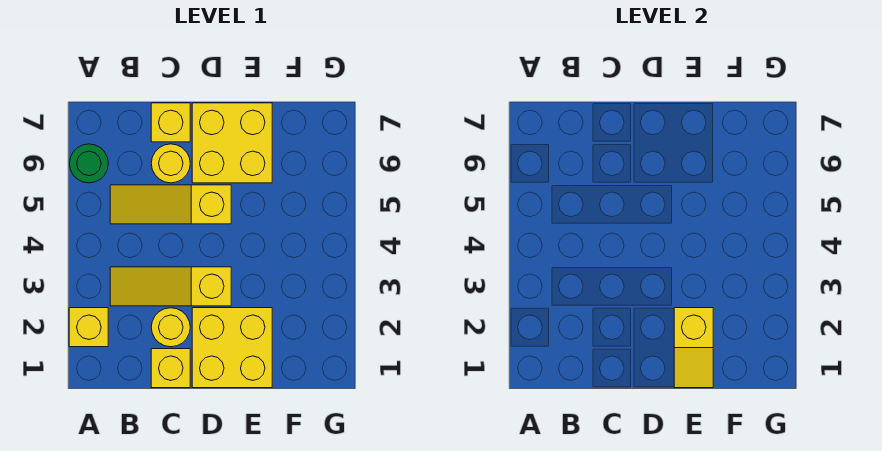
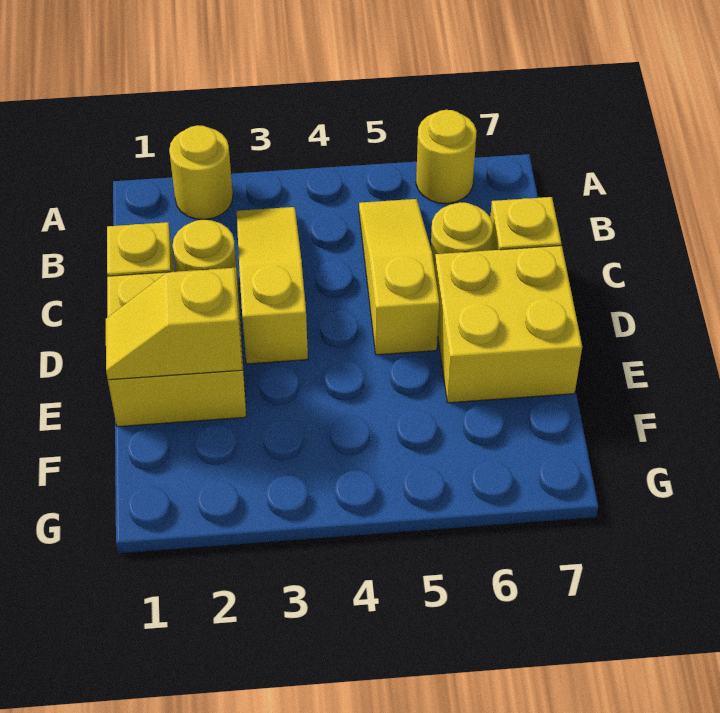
yellow 1x1 brick [69,308,108,347] -> yellow 1x1 round brick [169,125,233,219]
green 1x1 round brick [70,144,108,183] -> yellow 1x1 round brick [416,110,477,203]

